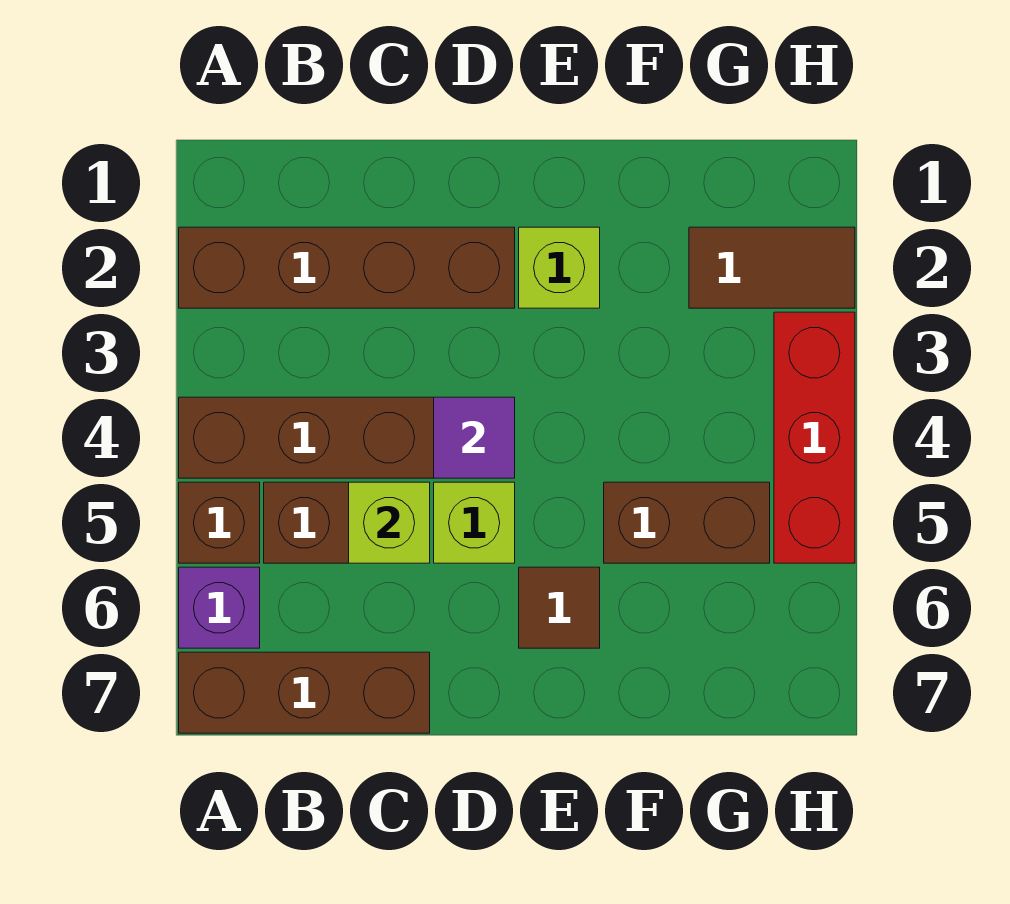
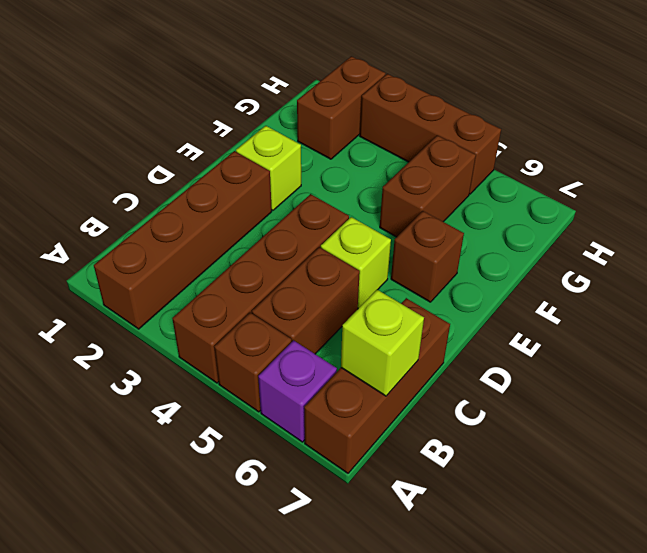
lime 1x1 brick [349,482,430,563] -> lime 1x1 brick moved to [341,290,424,396]
purple 1x1 tile [434,397,515,478] -> none
brown 1x1 tile [519,567,600,648] -> brown 1x1 brick [391,211,464,302]
brown 1x2 tile [689,227,855,308] -> brown 1x2 brick [297,56,386,159]
red 1x3 brick [774,312,855,563] -> brown 1x3 brick [360,74,501,194]

